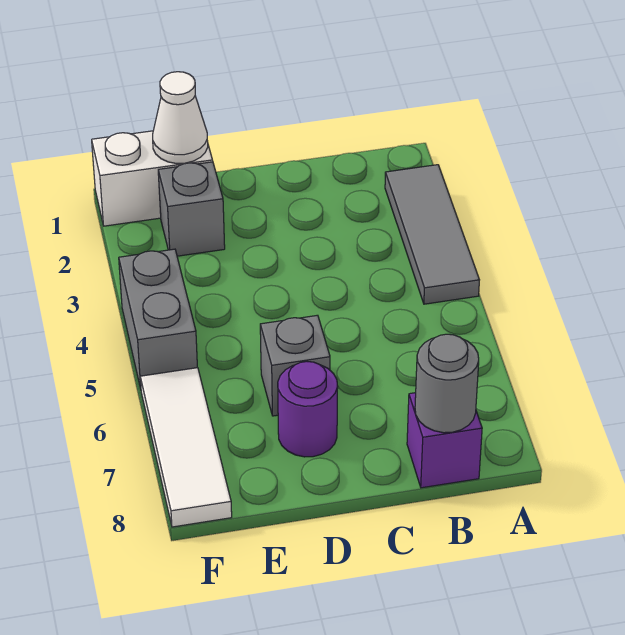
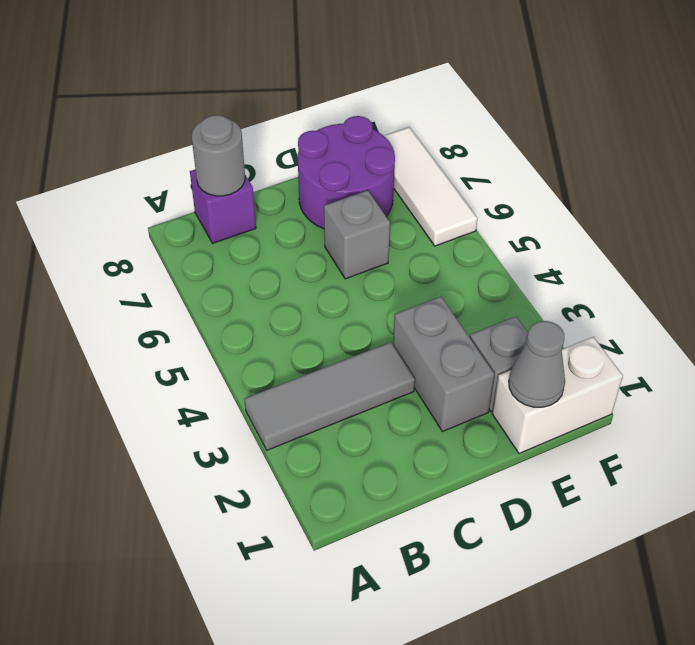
grey 1x3 tile [385,165,479,304] -> grey 1x3 tile turned to [245,342,415,450]
purple 1x1 round brick [278,362,338,457] -> purple 2x2 round brick [298,116,395,229]
white 1x1 cone [153,72,208,164] -> grey 1x1 cone [509,321,565,407]
grey 1x2 brick [119,249,197,389] -> grey 1x2 brick moved to [393,297,495,432]

